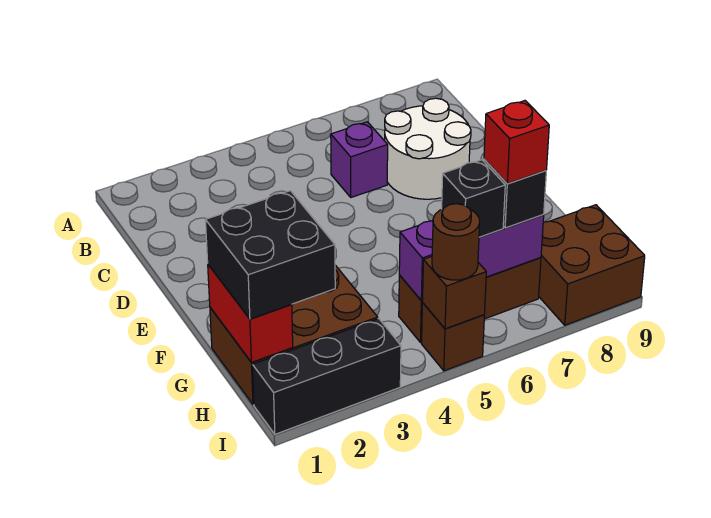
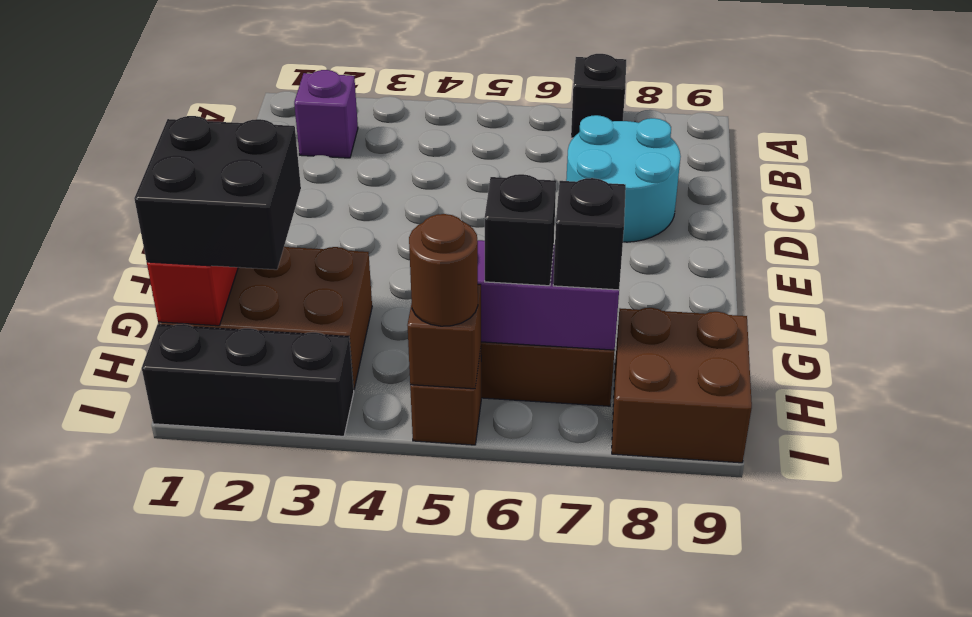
none -> black 1x1 brick [571,54,626,138]
purple 1x1 brick [331,122,388,197] -> purple 1x1 brick moved to [294,70,358,158]
white 2x2 round brick [385,98,471,199] -> cyan 2x2 round brick [566,115,681,242]
red 1x1 brick [484,101,549,184] -> none

